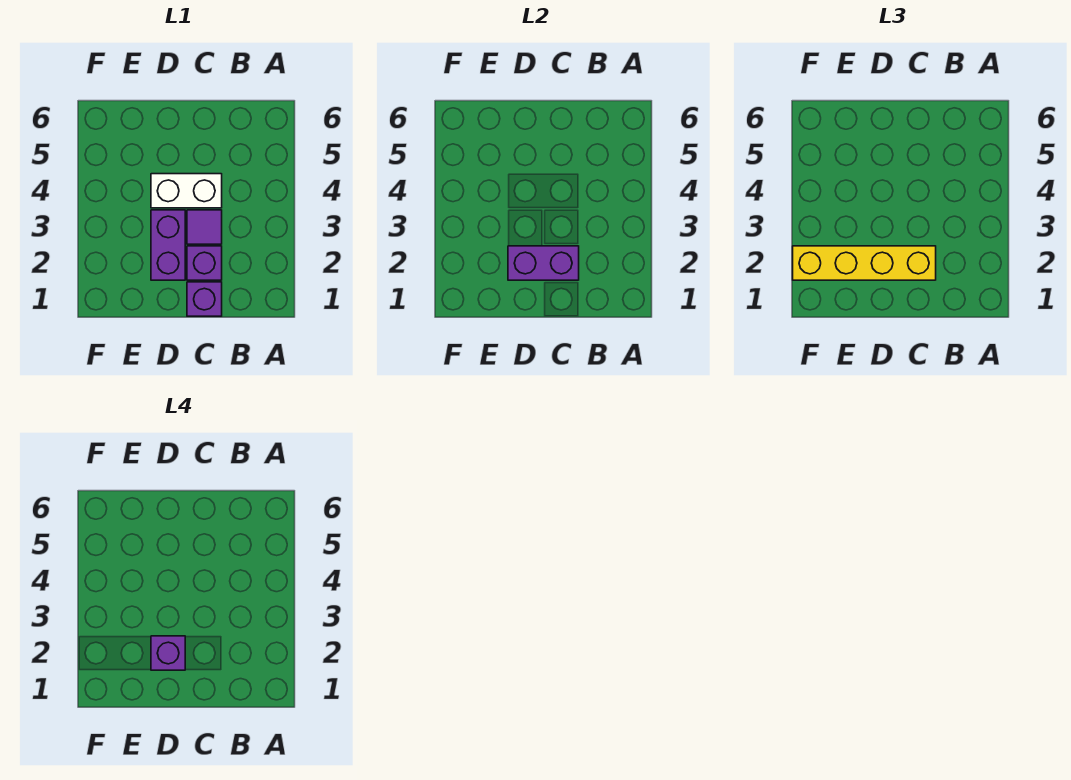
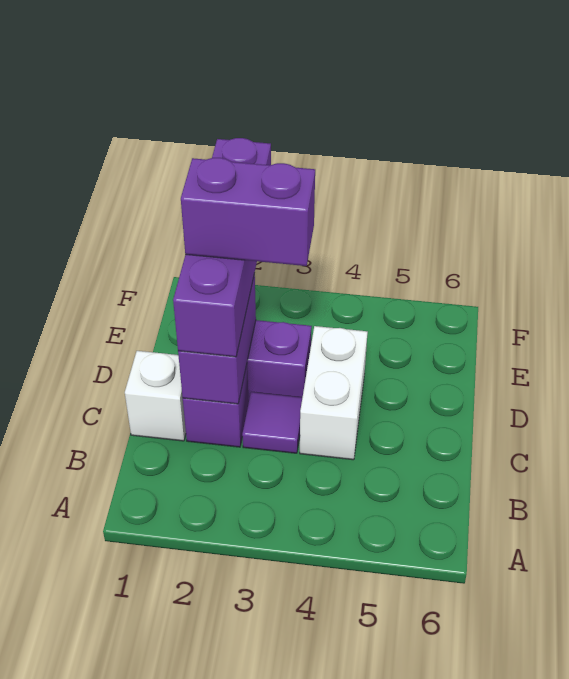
purple 1x1 brick [187,282,222,316] -> white 1x1 brick [125,351,186,441]
yellow 1x4 brick [793,246,936,280] -> purple 1x4 brick [173,138,271,357]
purple 1x1 brick [151,636,185,670] -> purple 1x2 brick [181,158,315,266]

